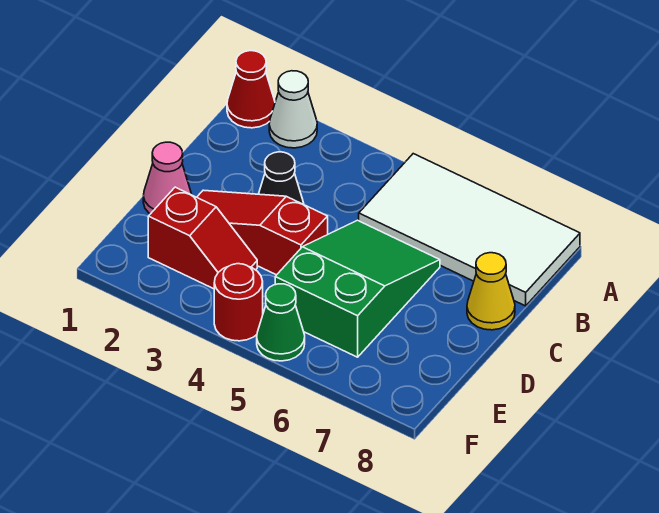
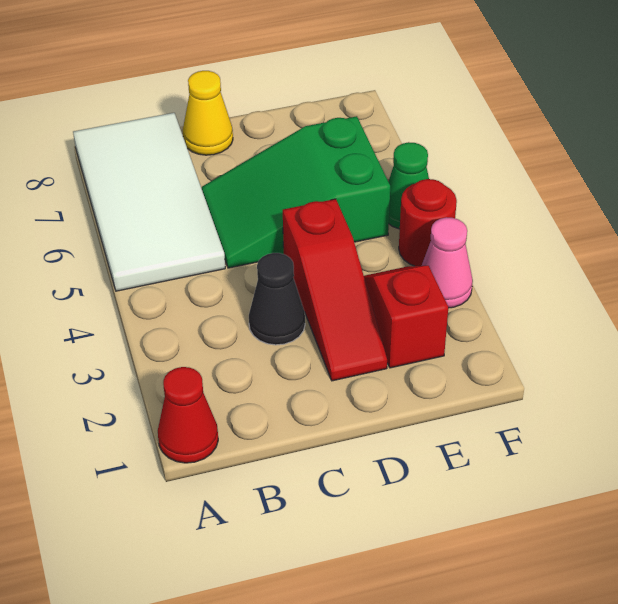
white 1x1 cone [269,71,317,148] -> none
pink 1x1 cone [143,142,192,214] -> pink 1x1 cone moved to [422,217,473,308]

